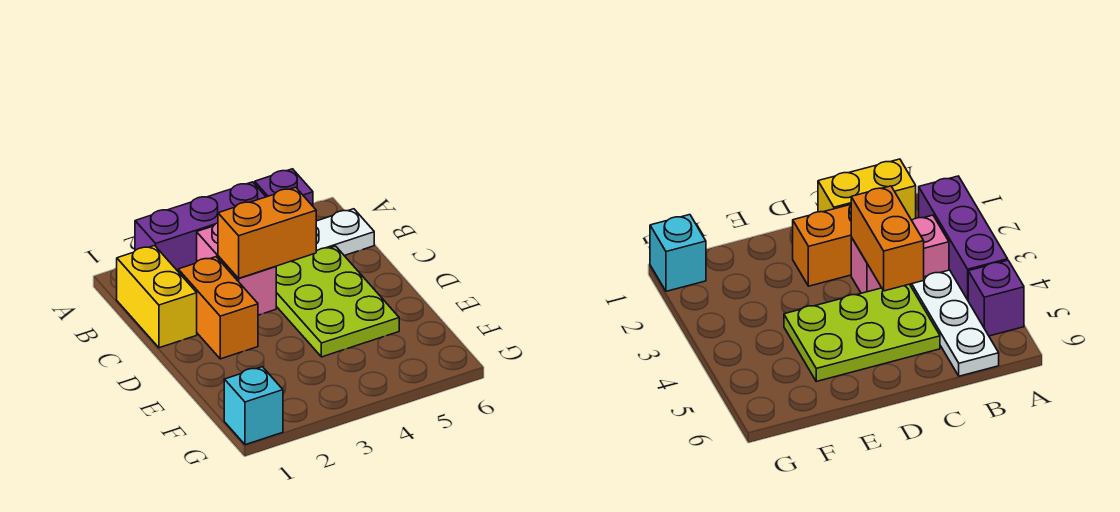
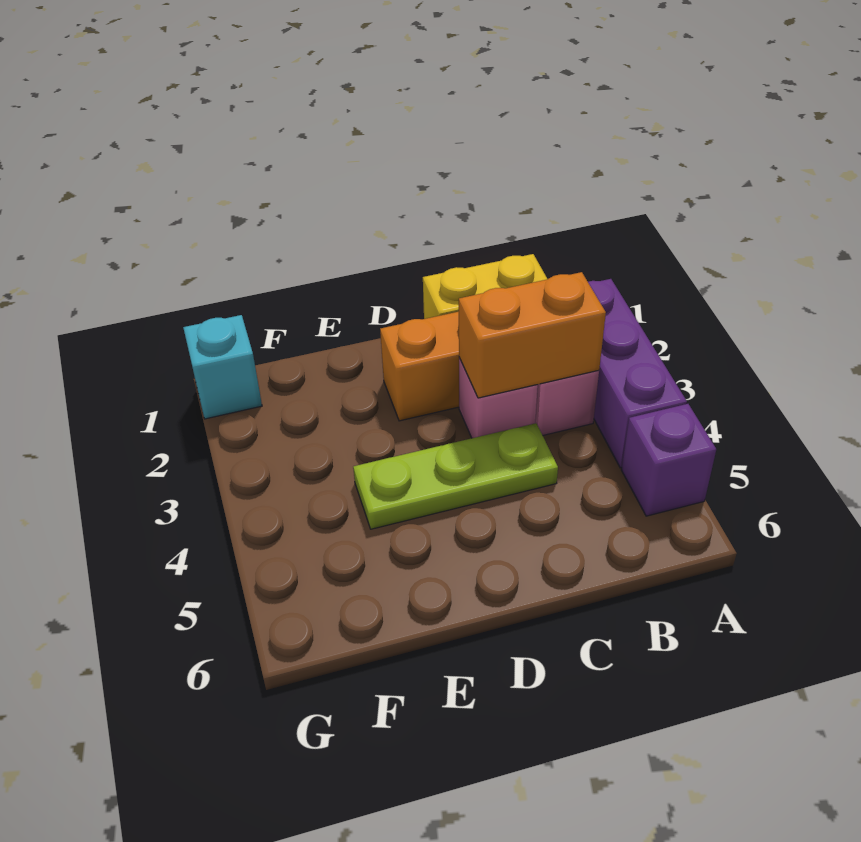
white 1x3 plate [316,209,374,256] -> none
orange 1x2 brick [218,187,316,278] -> orange 1x2 brick turned to [459,272,606,398]
lime 2x3 plate [276,246,399,357] -> lime 1x3 plate [353,423,558,529]

